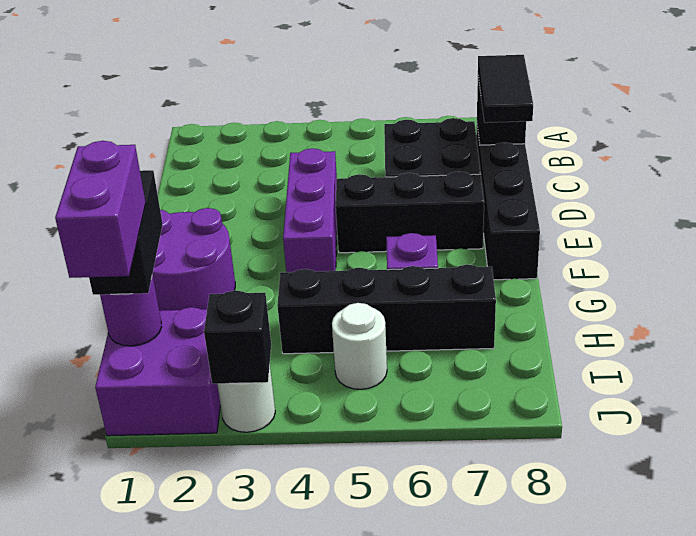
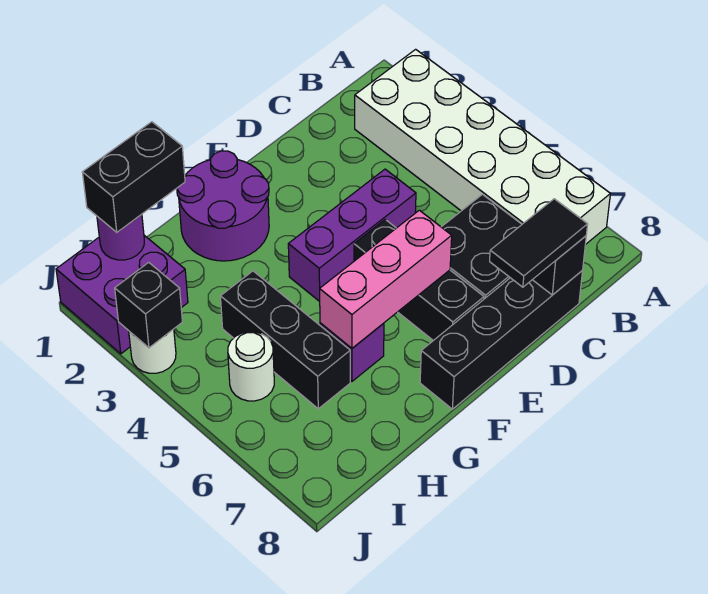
none -> white 2x6 brick [355,49,610,245]
none -> pink 1x3 brick [320,210,452,348]
black 1x4 brick [277,265,496,354] -> black 1x3 brick [220,271,350,409]
purple 1x2 brick [55,141,146,278] -> none

